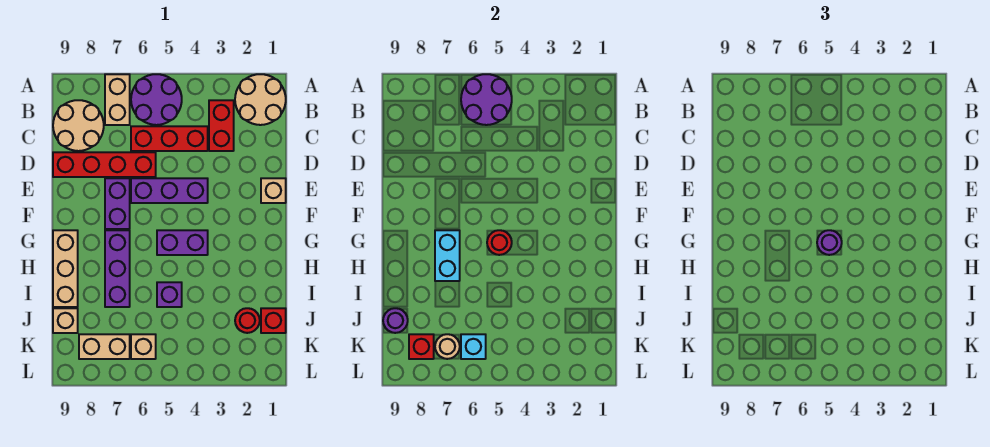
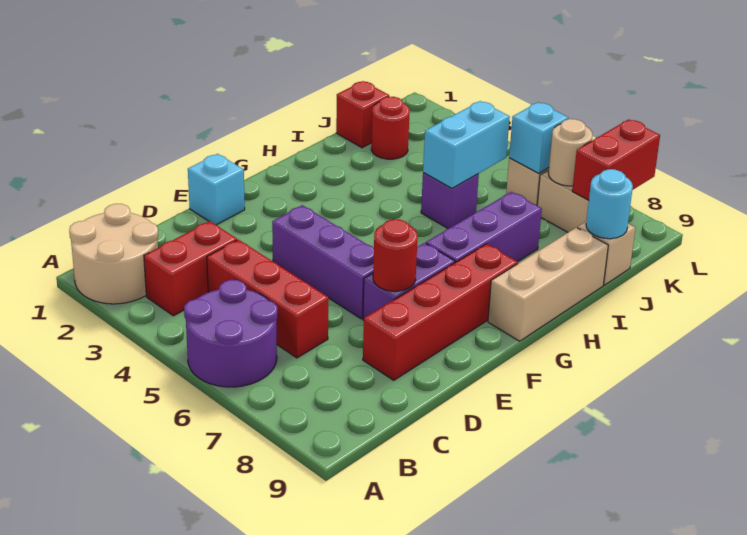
purple 2x2 round brick [461,74,512,125] -> none
tan 1x2 brick [105,74,130,125] -> none
tan 2x2 round brick [53,100,104,151] -> none
red 1x4 brick [53,152,156,177] -> red 1x4 brick turned to [363,244,518,380]
tan 1x1 brick [261,178,286,203] -> cyan 1x1 brick [188,154,245,225]
purple 1x2 brick [157,230,208,255] -> none
red 1x1 round brick [487,230,512,255] -> red 1x1 round brick moved to [373,219,418,291]
purple 1x1 round brick [817,230,842,255] -> none
cyan 1x2 brick [435,230,460,281] -> cyan 1x2 brick moved to [423,101,510,188]
purple 1x1 round brick [383,308,408,333] -> cyan 1x1 round brick [586,169,633,239]
red 1x1 brick [409,334,434,359] -> red 1x2 brick [572,119,660,200]

